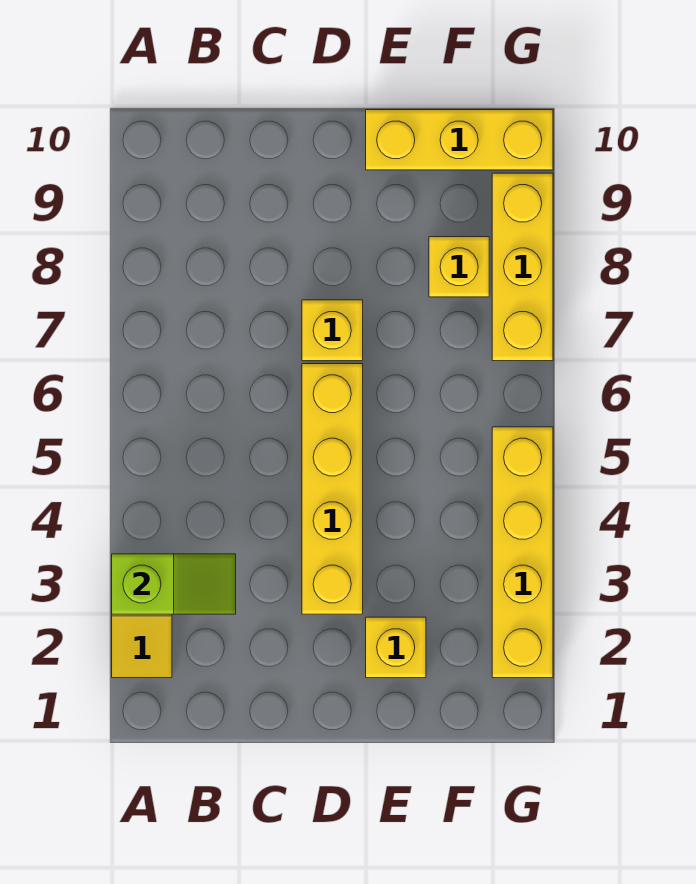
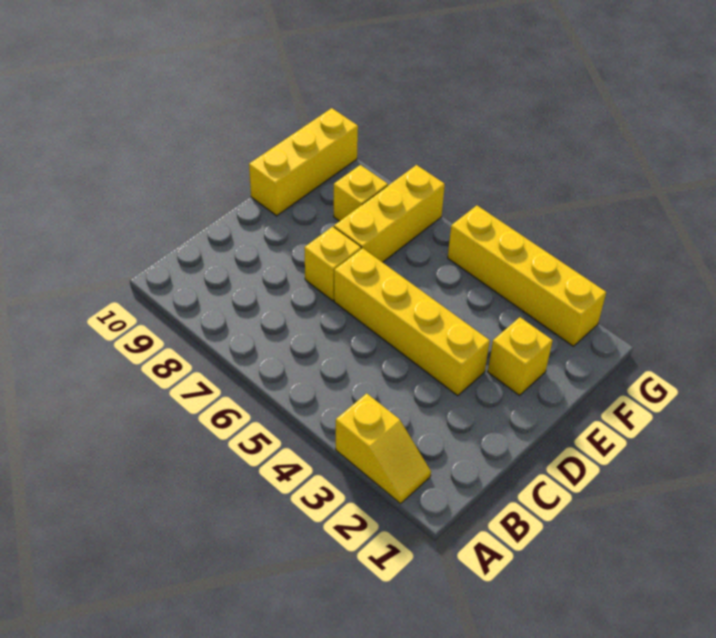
lime 1x2 slope [112,554,236,614] -> none
yellow 1x3 brick [492,173,553,361] -> yellow 1x3 brick turned to [334,165,445,262]

